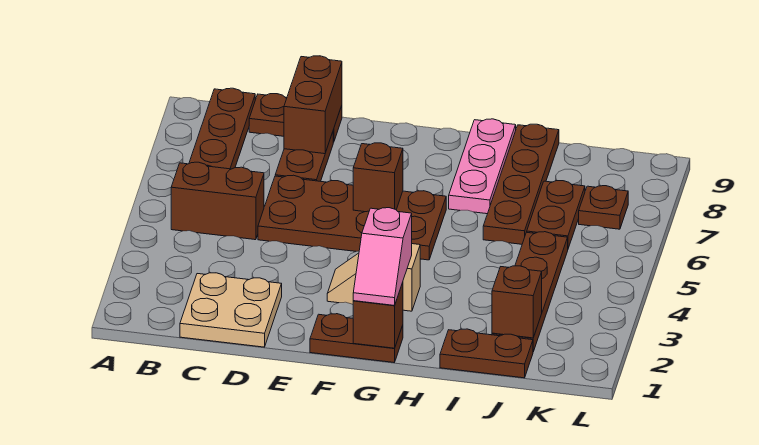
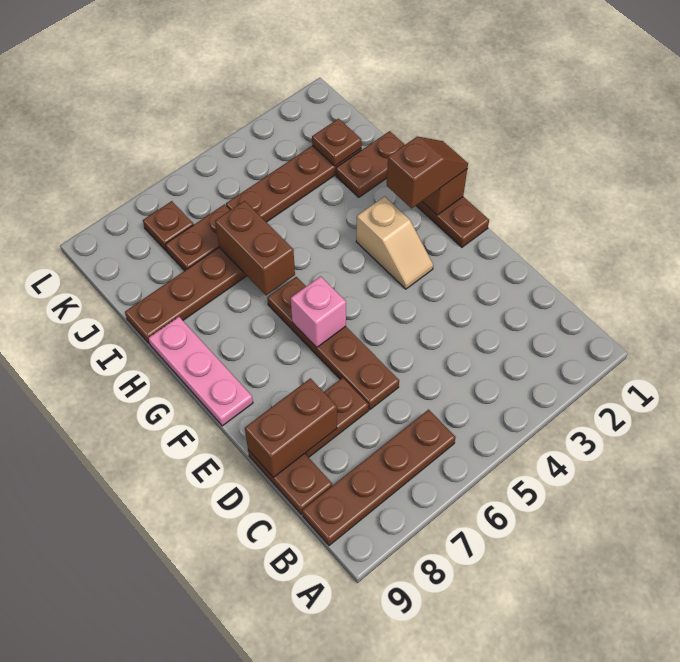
brown 1x2 brick [171,162,264,240] -> brown 1x2 brick moved to [215,201,295,295]
tan 2x2 plate [180,273,282,347] -> none
brown 2x4 plate [258,175,446,260] -> brown 1x4 plate [267,277,399,410]
brown 1x1 brick [353,143,403,212] -> pink 1x1 brick [291,276,346,347]
pink 1x2 slope [353,208,412,305] -> brown 1x2 slope [387,137,468,208]
pink 1x3 plate [449,119,516,214] -> pink 1x3 plate turned to [148,317,253,426]
brown 1x2 plate [440,329,533,378] -> brown 1x2 plate turned to [336,131,405,197]
brown 1x1 brick [492,266,542,338] -> brown 1x1 plate [312,119,361,166]

